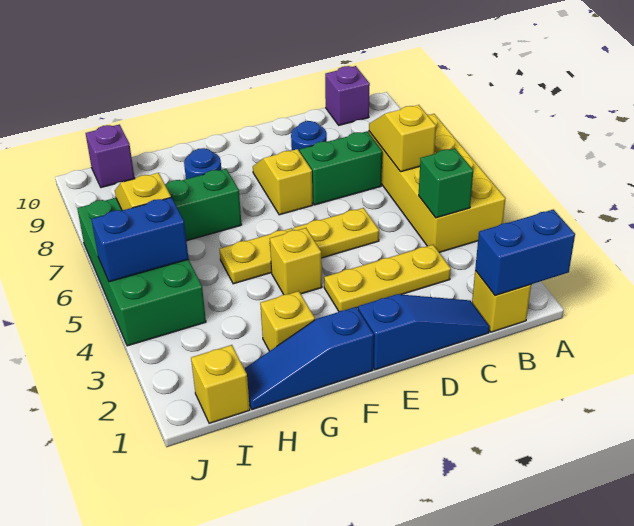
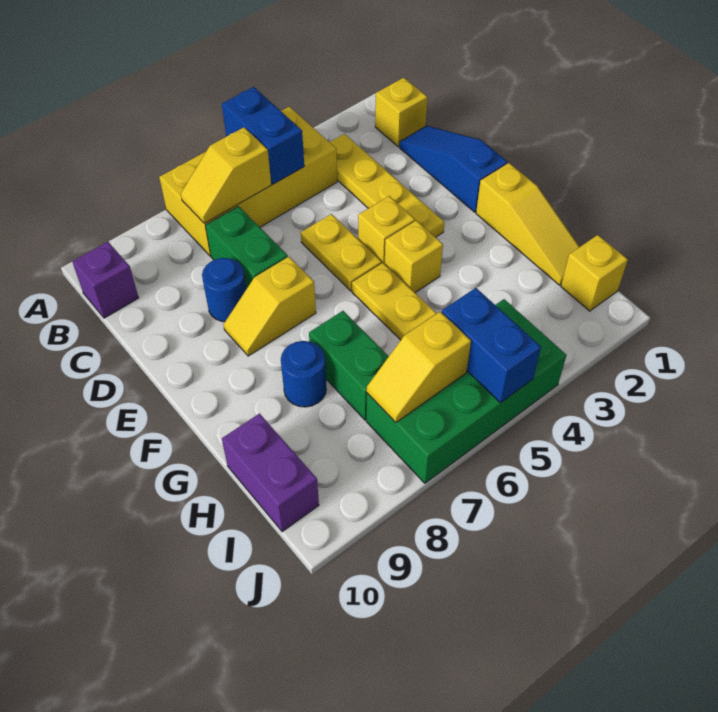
blue 1x2 brick [475,209,575,296] -> blue 1x2 brick moved to [222,87,304,184]
green 1x1 brick [419,148,473,218] -> none
yellow 1x3 plate [324,245,451,311] -> yellow 1x4 plate [330,134,445,237]
blue 1x3 slope [244,307,374,410] -> yellow 1x3 slope [476,163,579,285]
yellow 1x1 brick [260,291,315,351] -> yellow 1x1 brick moved to [358,196,415,264]
purple 1x1 brick [86,125,135,188] -> purple 1x2 brick [222,414,319,532]

